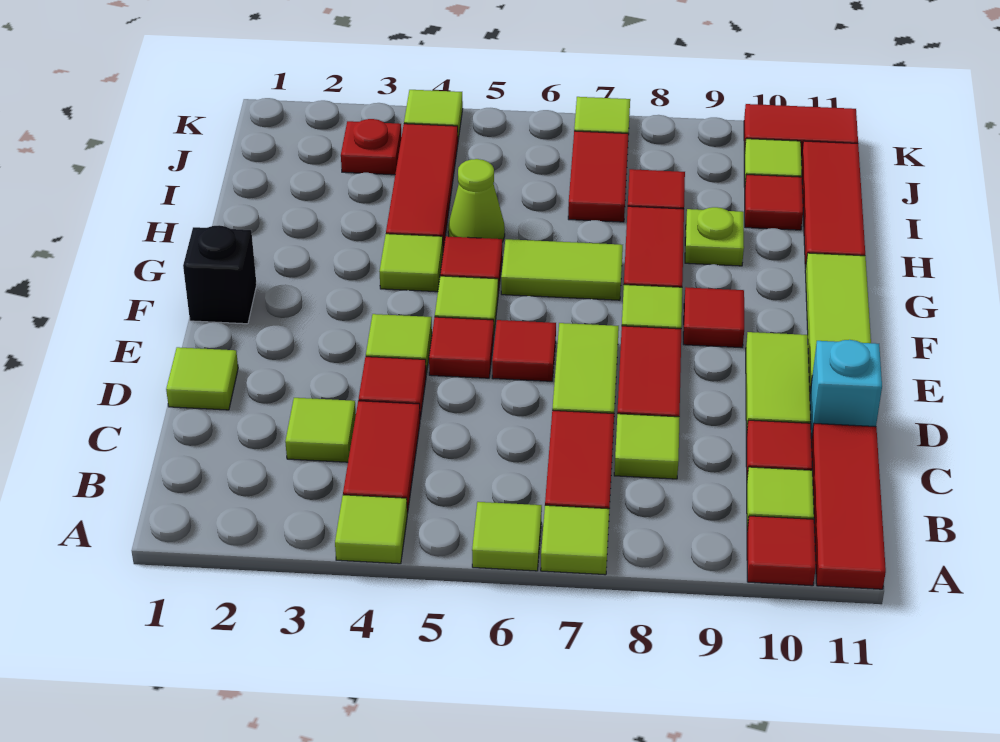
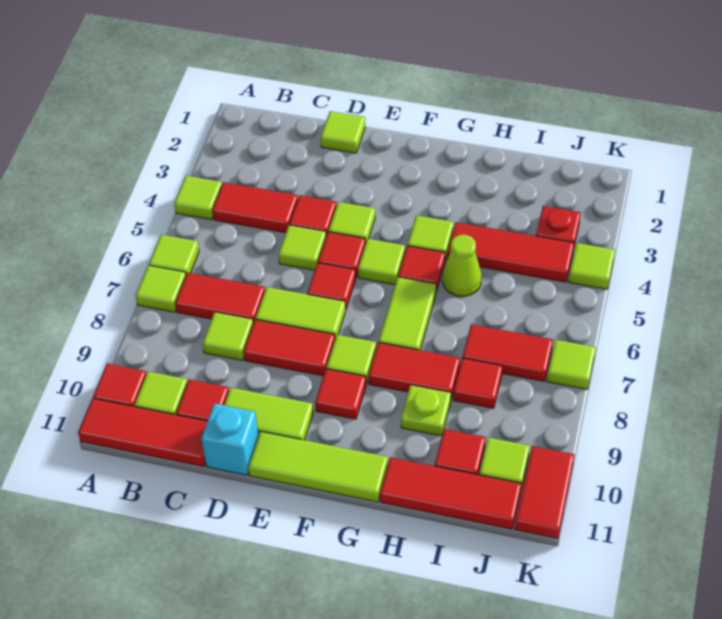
lime 1x1 tile [285,398,356,462] -> lime 1x1 tile moved to [278,225,326,270]
black 1x1 brick [183,225,257,324] -> none

